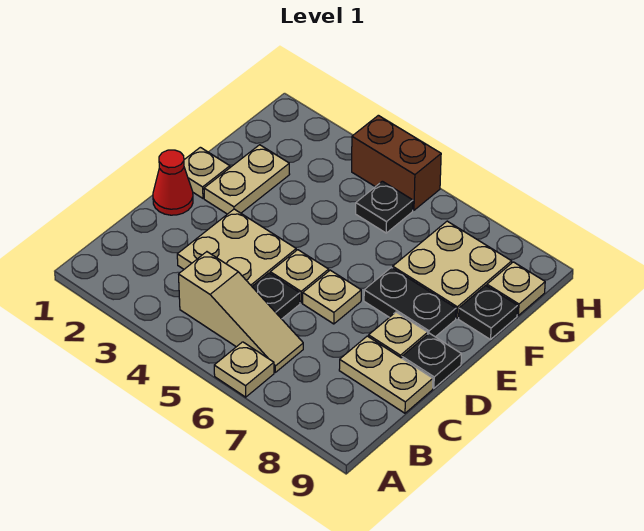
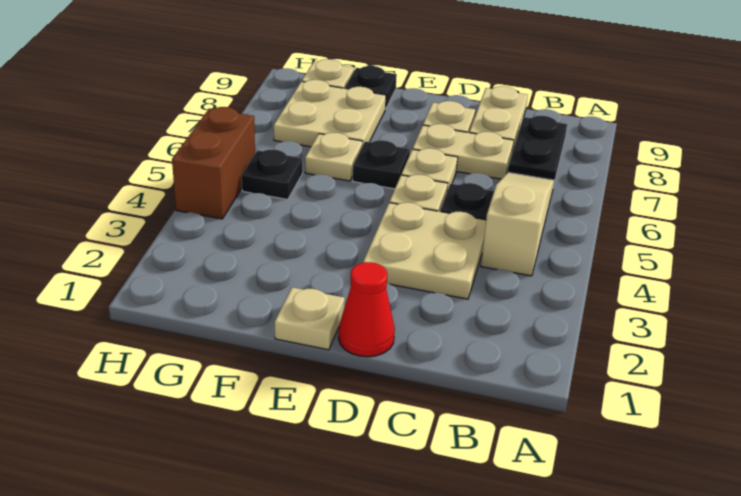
tan 1x1 plate [214,342,274,397] -> tan 1x1 plate moved to [305,133,363,181]
black 1x1 plate [402,333,461,388] -> black 1x1 plate moved to [353,140,410,189]
tan 1x2 plate [204,145,290,214] -> tan 1x2 plate moved to [413,124,514,179]
black 1x2 plate [364,267,456,337] -> black 1x2 plate moved to [508,116,567,183]

